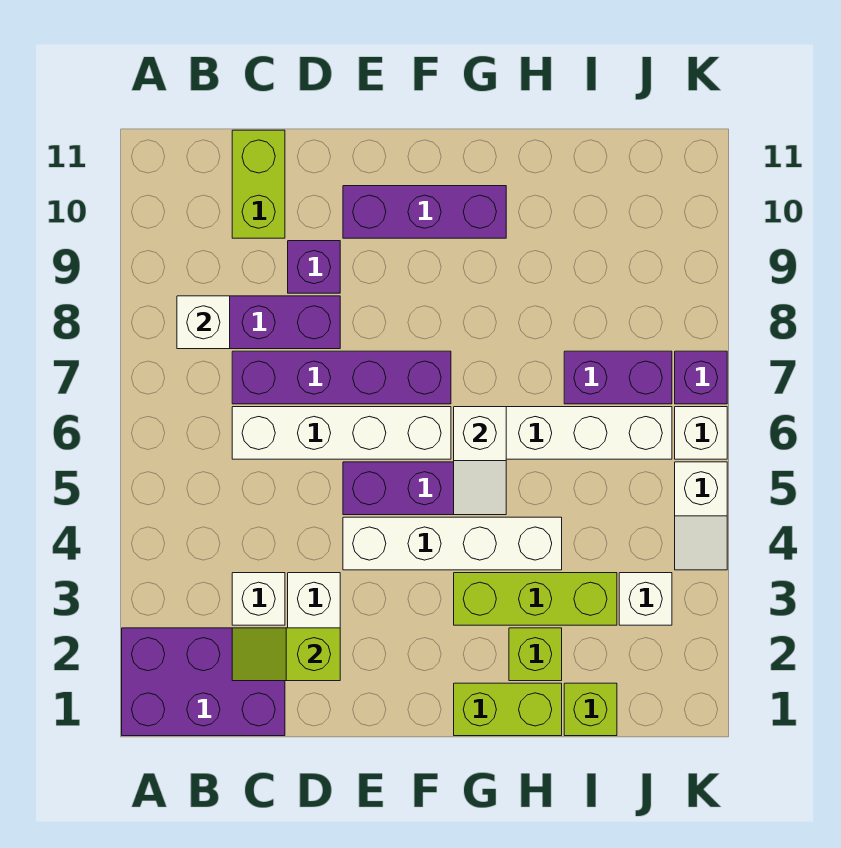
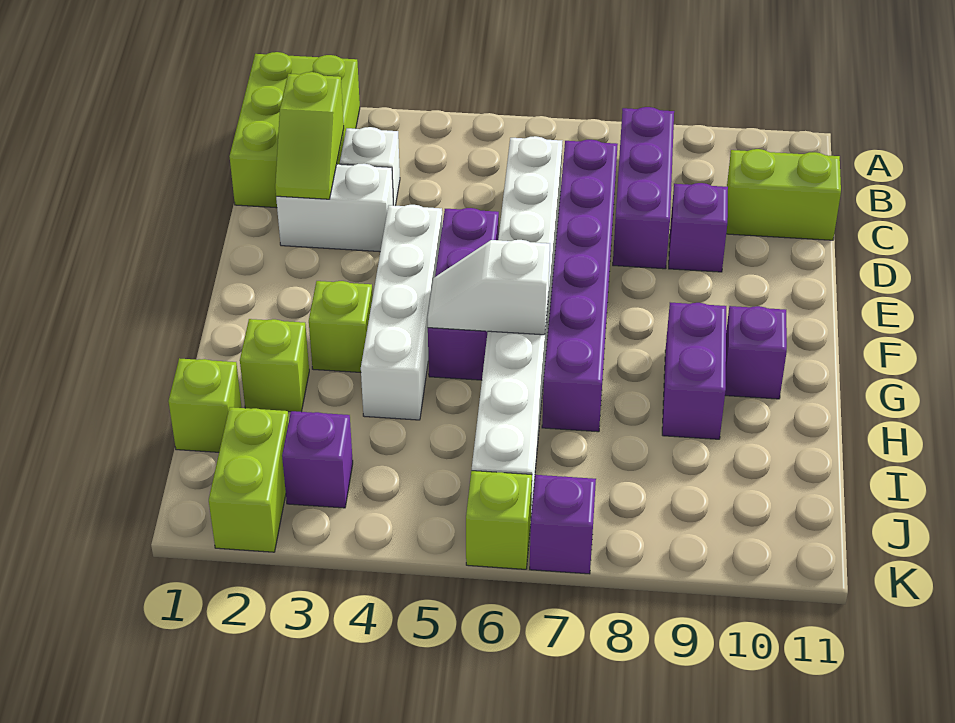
purple 2x3 brick [122,628,285,736] -> lime 2x3 brick [230,52,360,208]
white 1x1 brick [177,296,230,349] -> none
lime 1x2 slope [232,628,340,681] -> lime 1x2 slope turned to [275,72,344,199]
purple 1x4 brick [232,351,451,404] -> purple 1x6 brick [542,140,618,432]
purple 1x3 brick [343,186,506,238] -> purple 1x1 brick [725,306,787,399]
lime 1x2 brick [454,683,562,736] -> lime 1x2 brick moved to [209,407,289,552]
lime 1x3 brick [454,573,617,625] -> lime 1x1 brick [309,281,373,372]
purple 1x2 brick [564,351,672,404] -> purple 1x2 brick moved to [662,303,726,439]
white 1x1 brick [619,573,672,625] -> purple 1x1 brick [282,411,353,508]
white 1x2 slope [675,462,727,570] -> none
white 1x1 brick [675,407,727,459] -> lime 1x1 brick [466,471,532,569]

